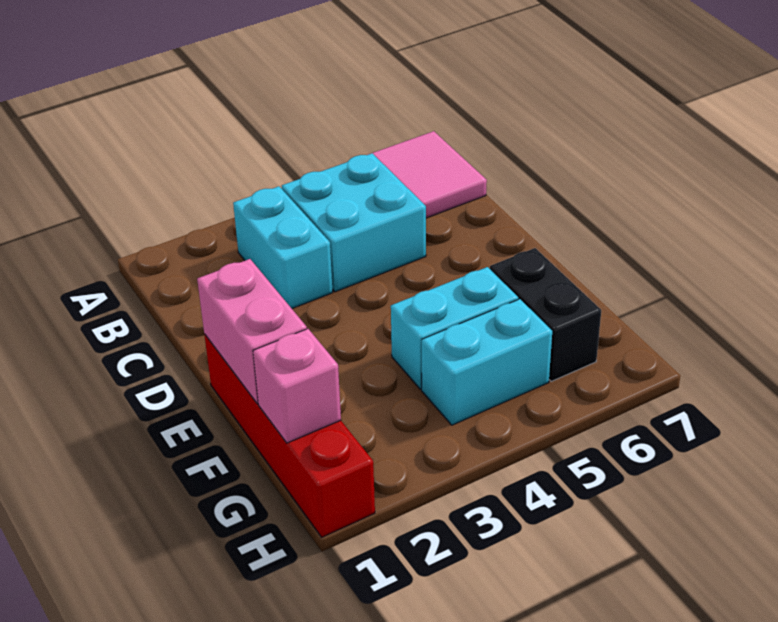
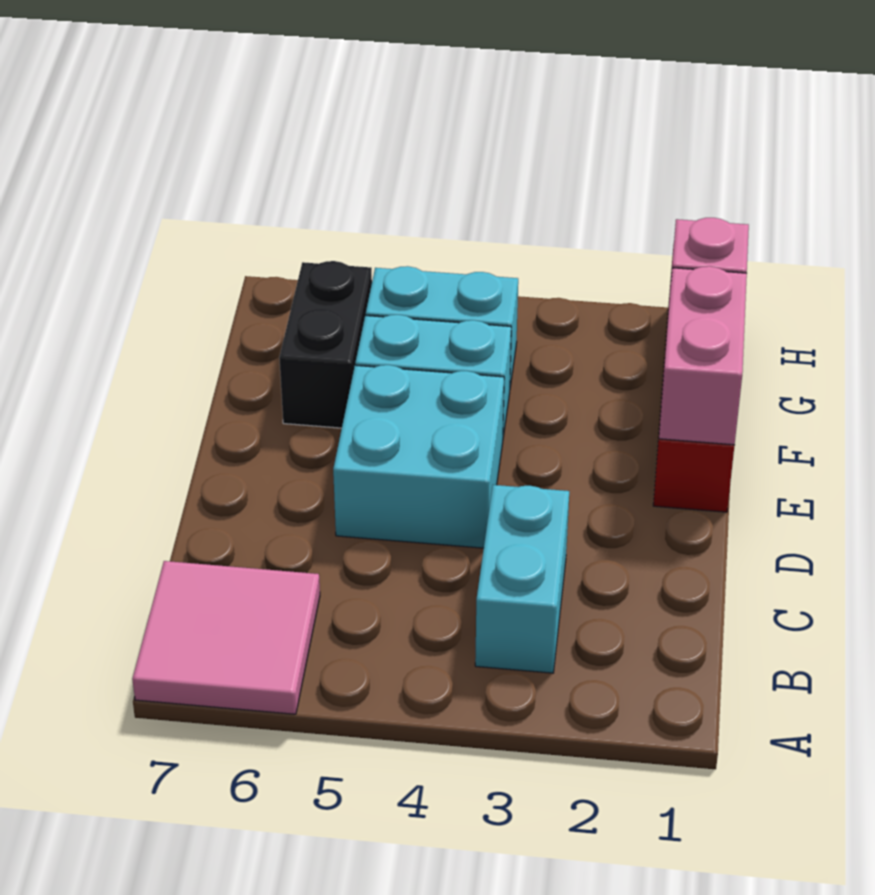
cyan 2x2 brick [282,153,426,292] -> cyan 2x2 brick moved to [333,365,504,548]

